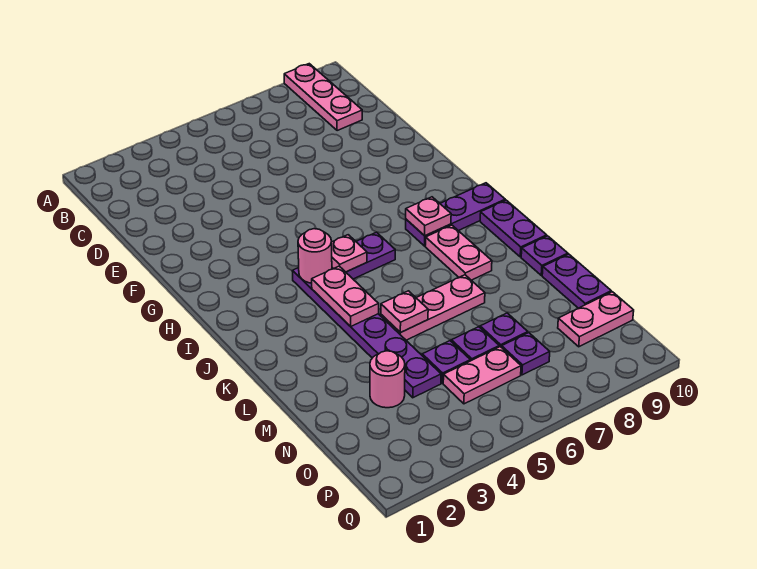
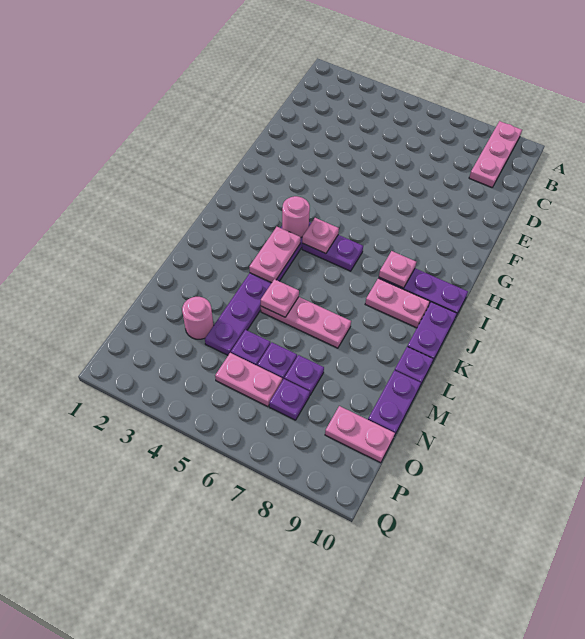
pink 1x2 plate [425,225,492,280] -> pink 1x2 plate turned to [365,278,430,328]

